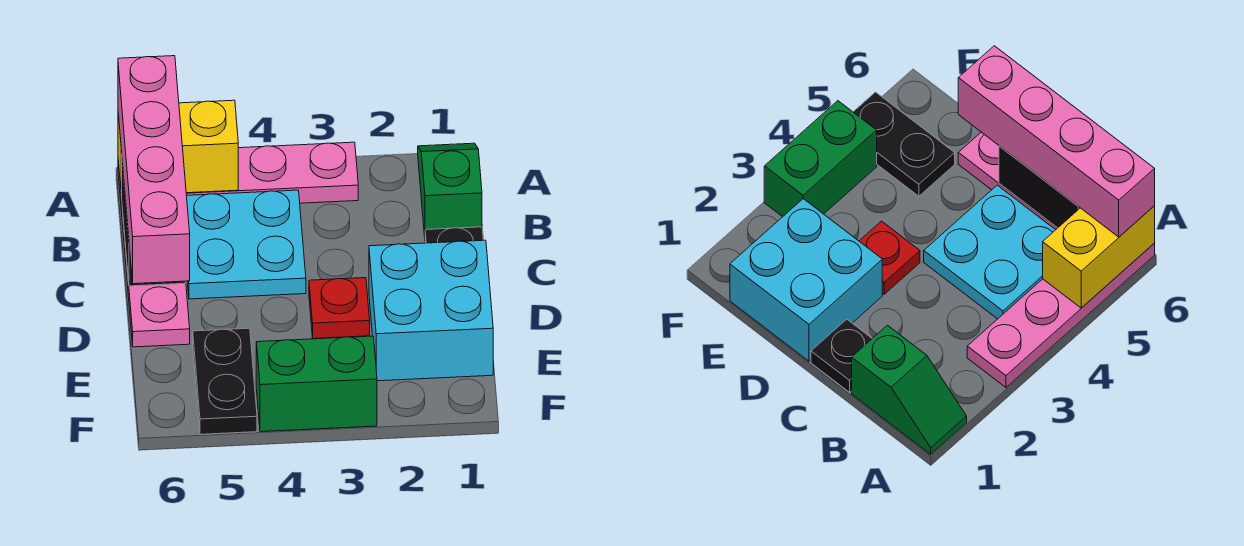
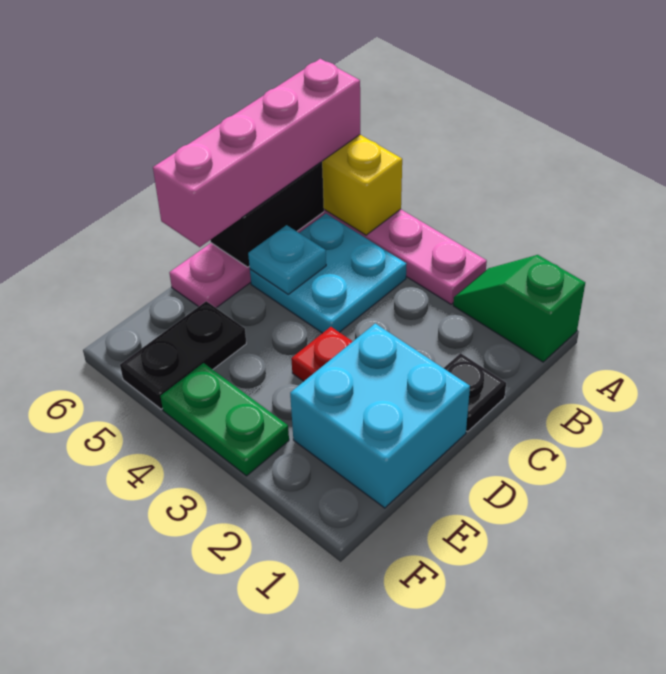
green 1x2 slope [418,143,482,237] -> green 1x2 slope turned to [453,255,585,362]
none -> cyan 1x1 plate [248,225,326,294]
green 1x2 brick [256,336,377,432] -> green 1x2 plate [160,363,289,476]

